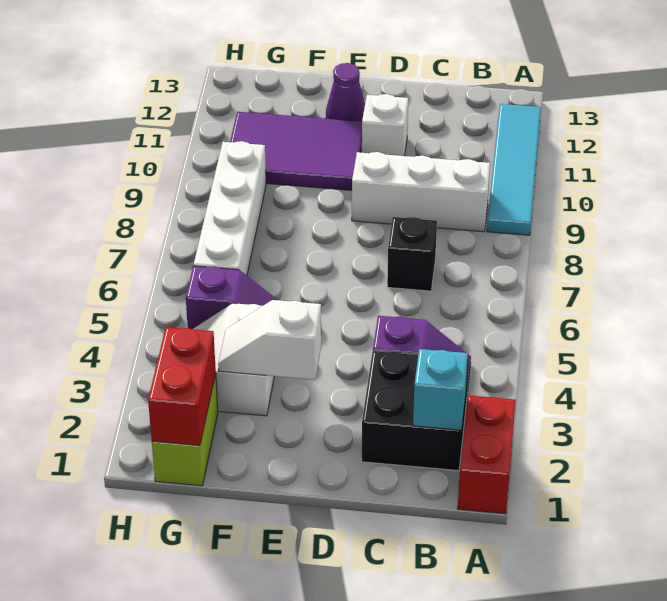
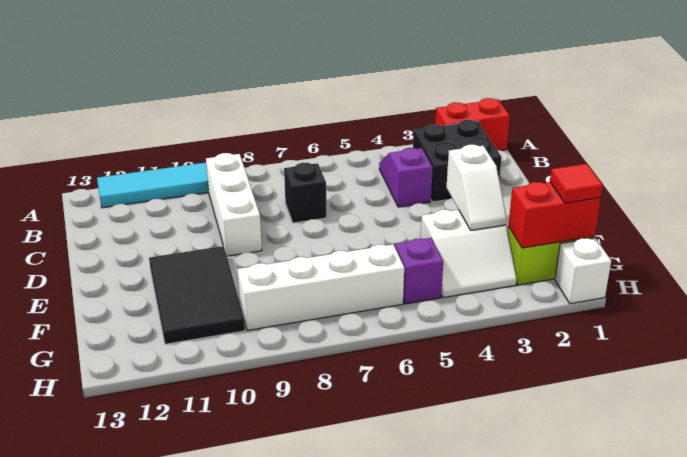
cyan 1x1 brick [413,349,468,430] -> none
white 1x1 brick [362,94,408,156] -> white 1x1 brick moved to [555,238,611,304]
purple 2x3 tile [230,112,362,190] -> black 2x3 tile [149,246,245,344]
purple 1x1 cone [326,63,365,121] -> none
none -> red 1x1 tile [550,164,603,203]

